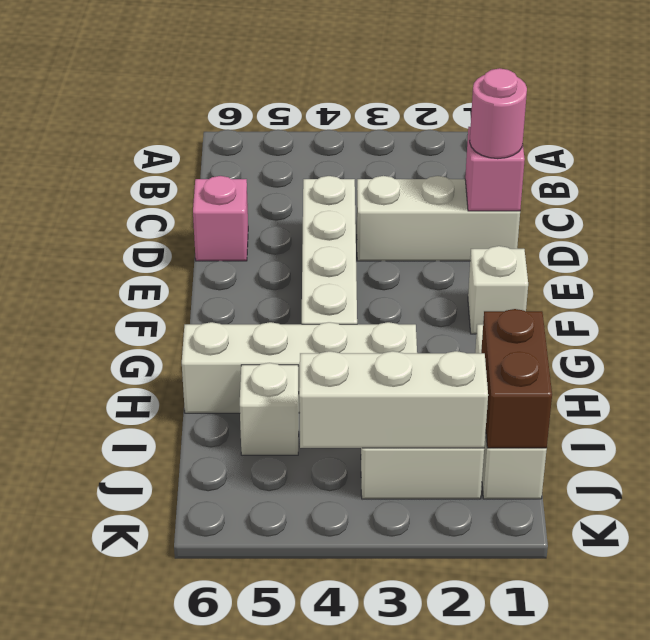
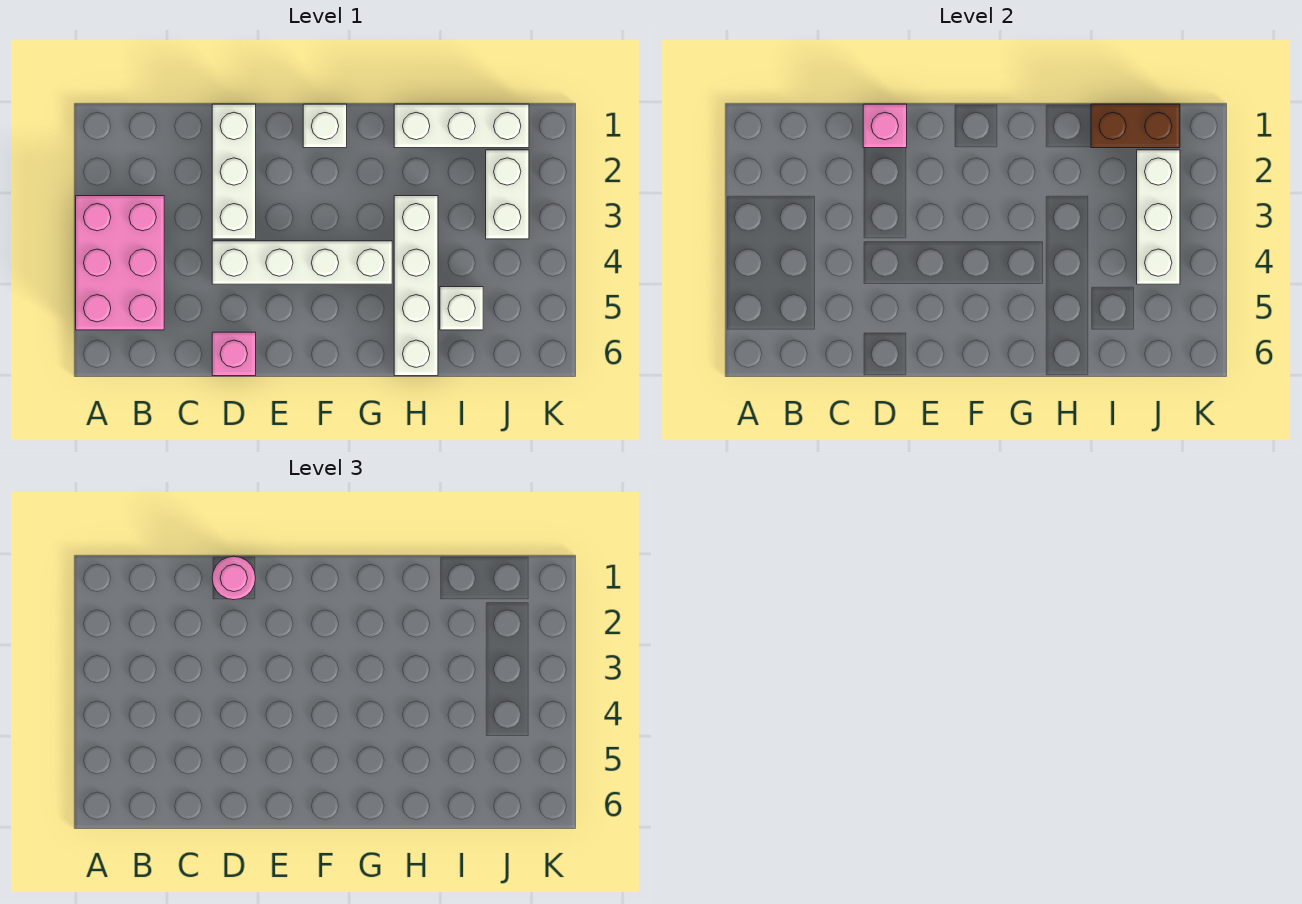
none -> pink 2x3 brick [76,196,164,330]

